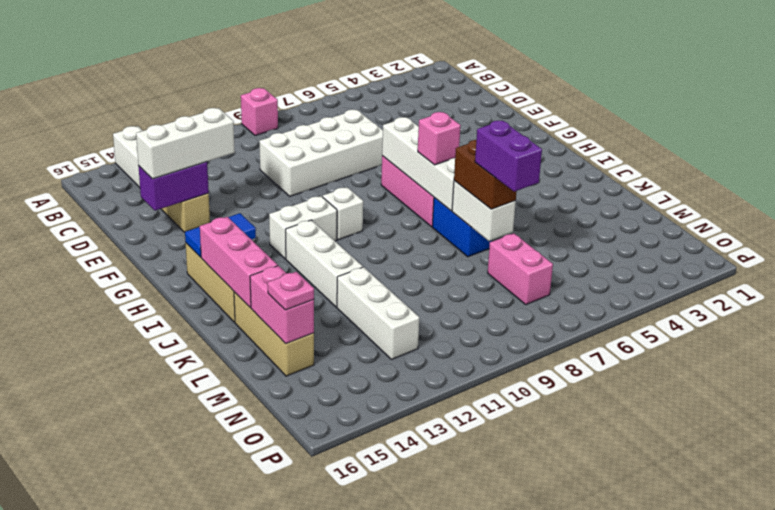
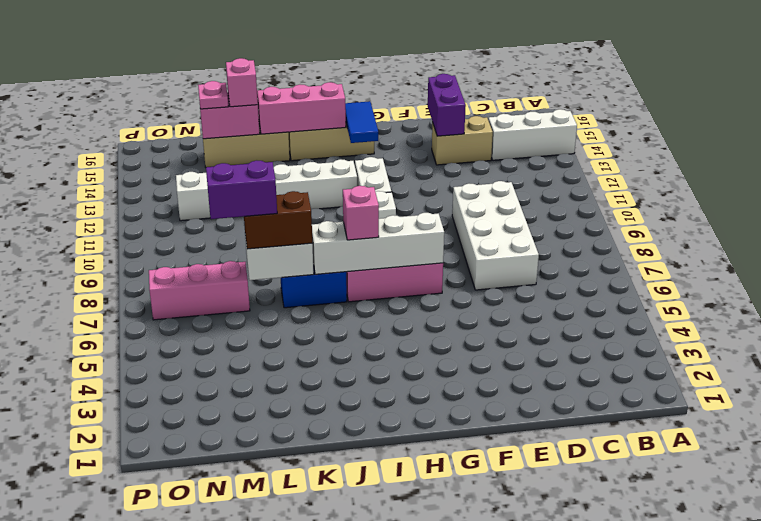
pink 1x1 brick [241,88,278,136] -> pink 1x1 brick moved to [226,58,258,107]
white 1x3 brick [136,108,235,179] -> none
pink 1x2 brick [488,233,553,305] -> pink 1x3 brick [149,261,250,320]

